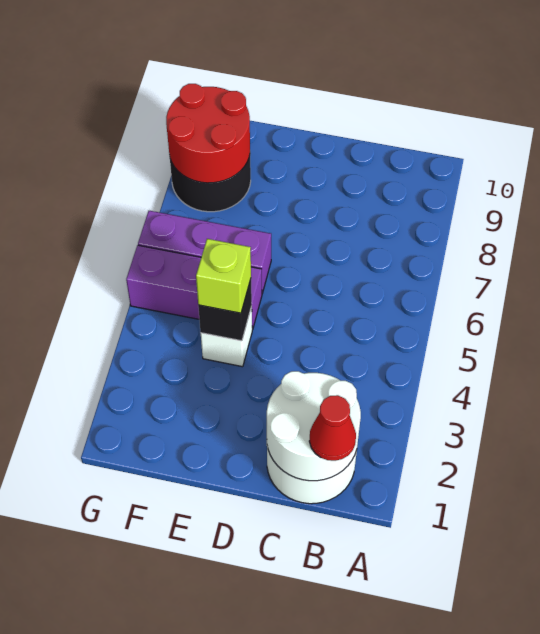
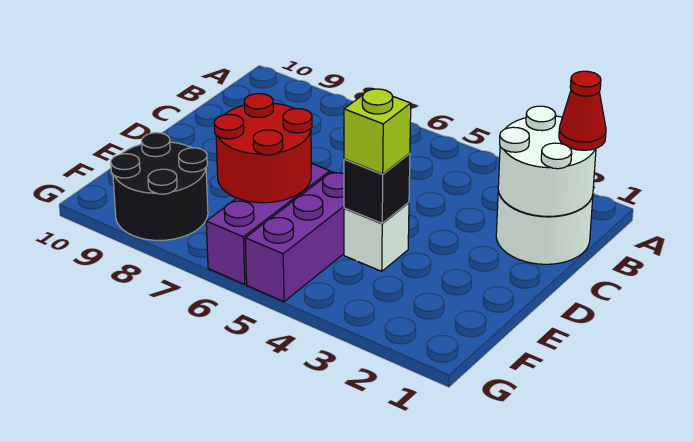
red 2x2 round brick [166,84,250,183] -> red 2x2 round brick moved to [214,94,312,203]

